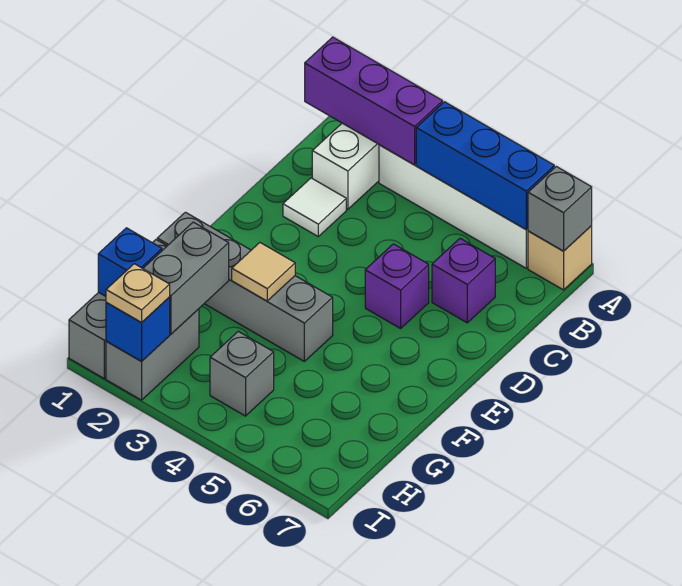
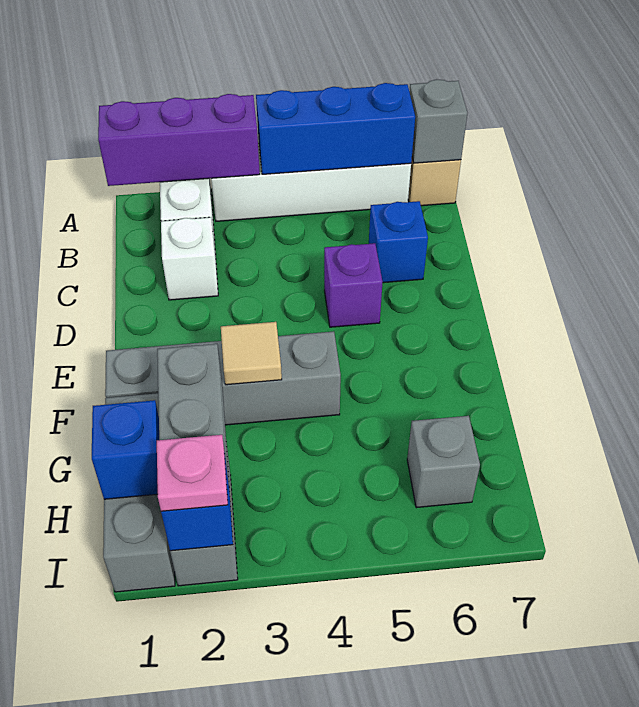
white 1x1 tile [283,178,346,236] -> white 1x1 brick [161,217,218,300]
purple 1x1 brick [432,238,495,323] -> blue 1x1 brick [369,201,428,283]
grey 1x1 brick [210,331,274,416] -> grey 1x1 brick moved to [407,416,480,508]
tan 1x1 plate [106,264,170,323] -> pink 1x1 plate [157,435,228,511]

